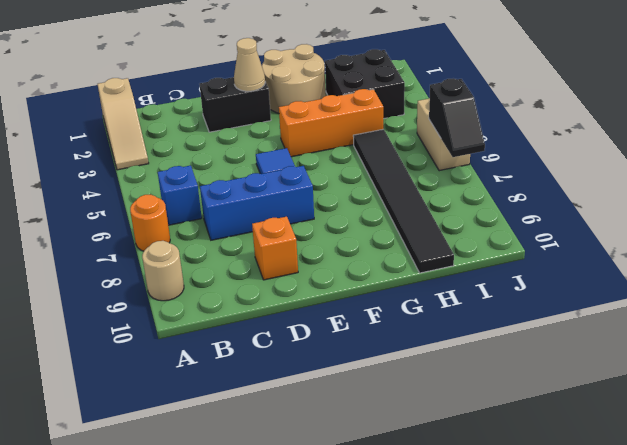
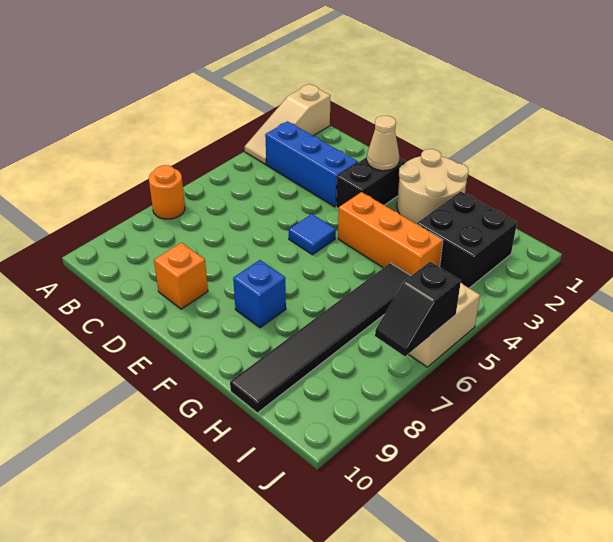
tan 1x1 round brick [142,241,184,301] -> none
blue 1x1 brick [158,166,202,225] -> blue 1x1 brick moved to [233,260,286,328]
blue 1x3 brick [200,166,314,240] -> blue 1x3 brick moved to [265,121,358,207]
black 1x2 brick [200,77,271,132] -> black 1x2 brick turned to [336,157,406,209]

